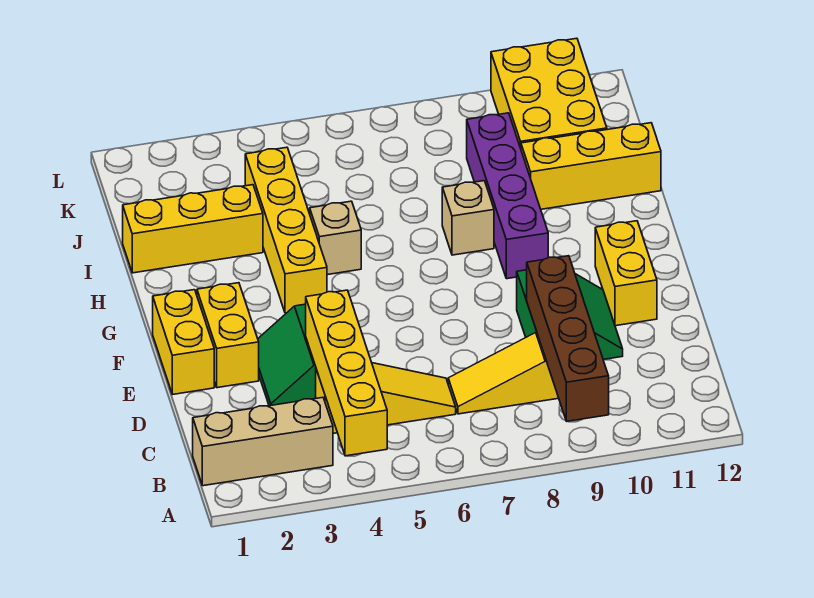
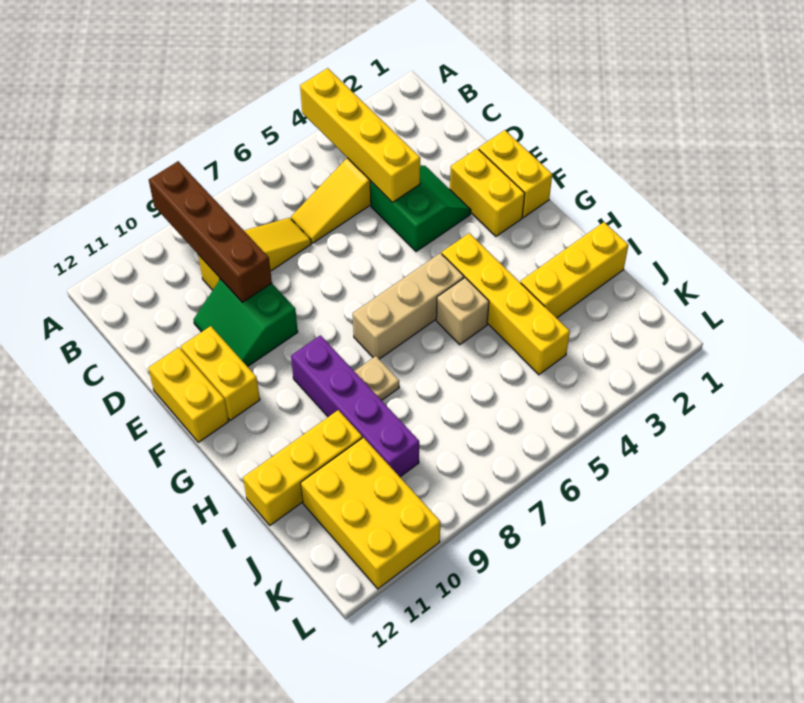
tan 1x3 brick [193,397,333,486] -> tan 1x3 brick moved to [353,253,464,359]
none -> yellow 1x2 brick [148,347,229,442]
tan 1x1 brick [442,181,494,255] -> tan 1x1 plate [354,356,399,400]

